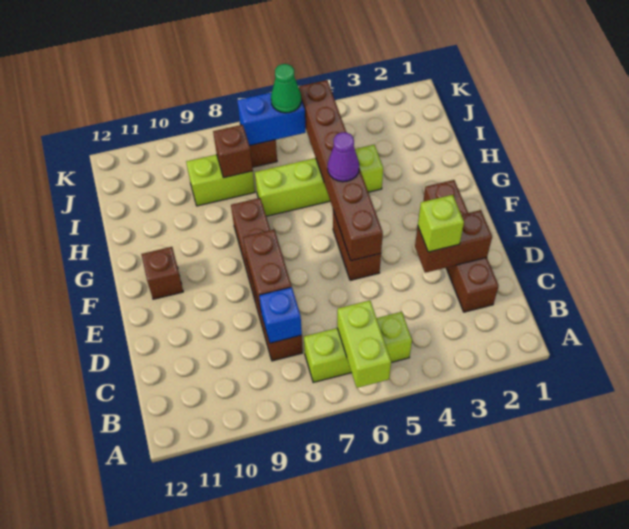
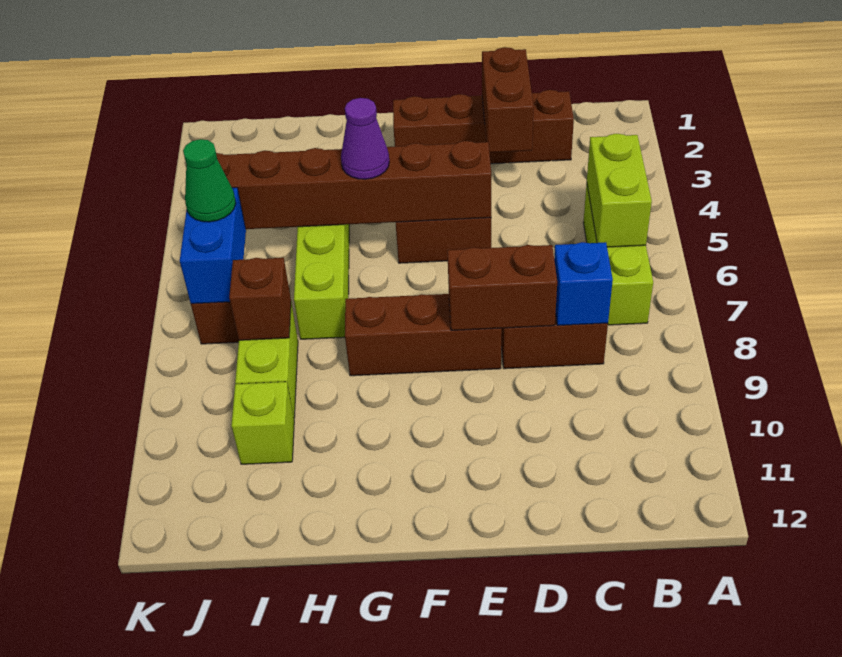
lime 1x2 brick [337,300,391,388] -> lime 1x2 brick turned to [587,134,652,247]
lime 1x1 brick [418,195,464,252] -> lime 1x1 brick moved to [231,382,294,464]
brown 1x1 brick [141,247,183,299] -> none

